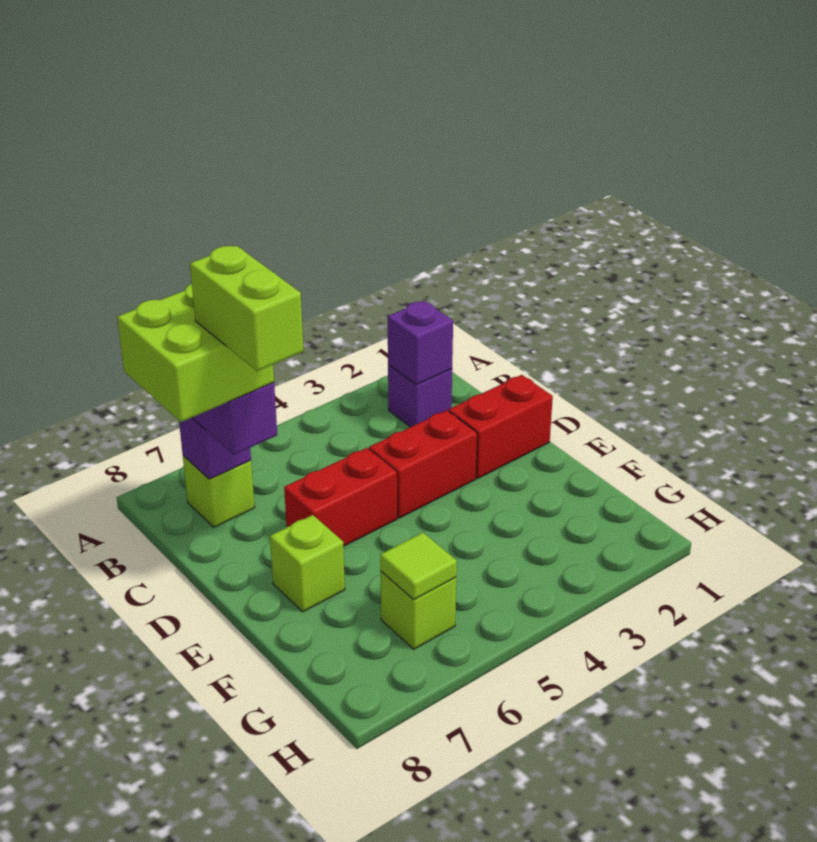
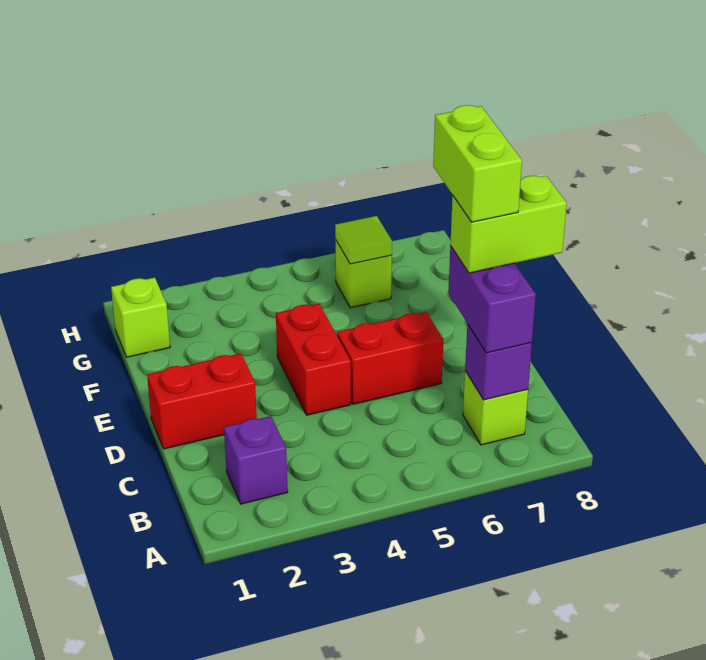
purple 1x1 brick [388,301,453,385] -> none
lime 2x2 brick [117,284,274,422] -> lime 1x2 brick [450,176,567,273]
red 1x2 brick [369,410,477,518] -> red 1x2 brick turned to [276,304,351,415]
lime 1x1 brick [270,515,345,612] -> lime 1x1 brick moved to [111,278,170,357]

